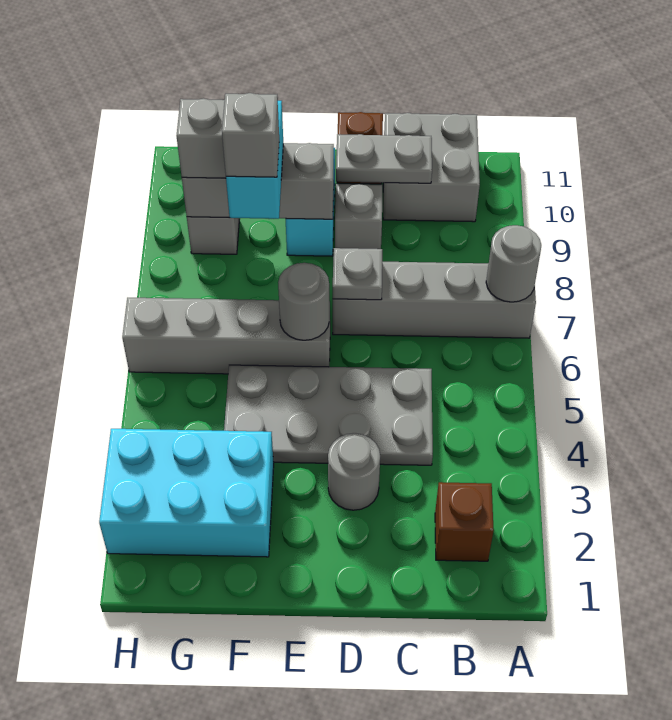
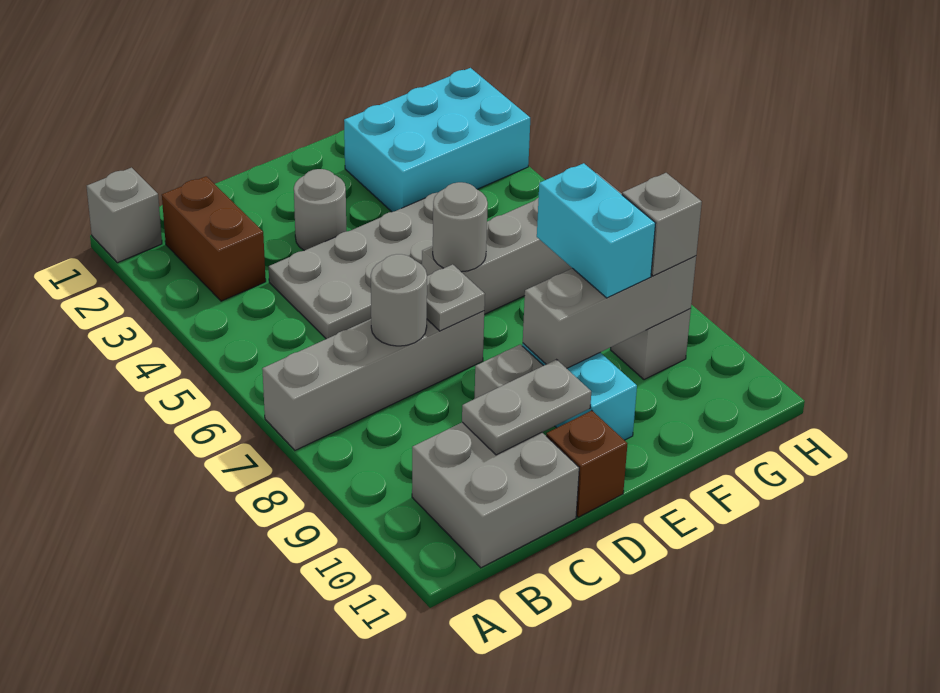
grey 1x1 round brick [486,225,541,302] -> grey 1x1 round brick moved to [371,254,427,346]
brown 1x1 brick [435,482,494,561] -> brown 1x2 brick [162,176,266,301]
grey 1x1 brick [222,93,279,177] -> grey 1x1 brick moved to [87,168,162,263]

